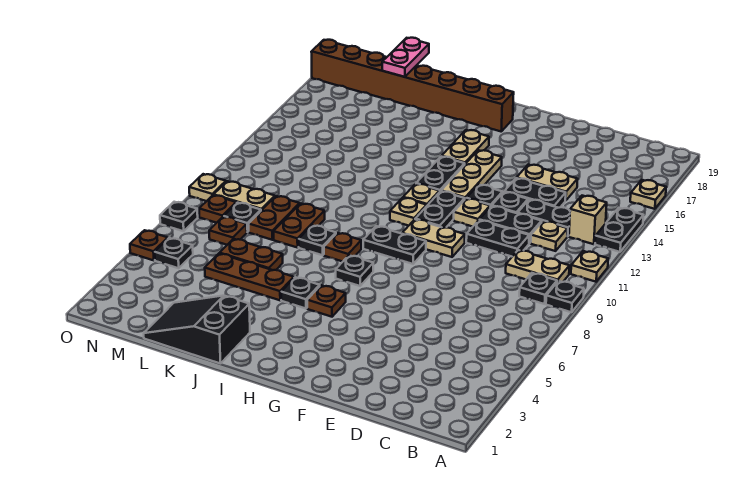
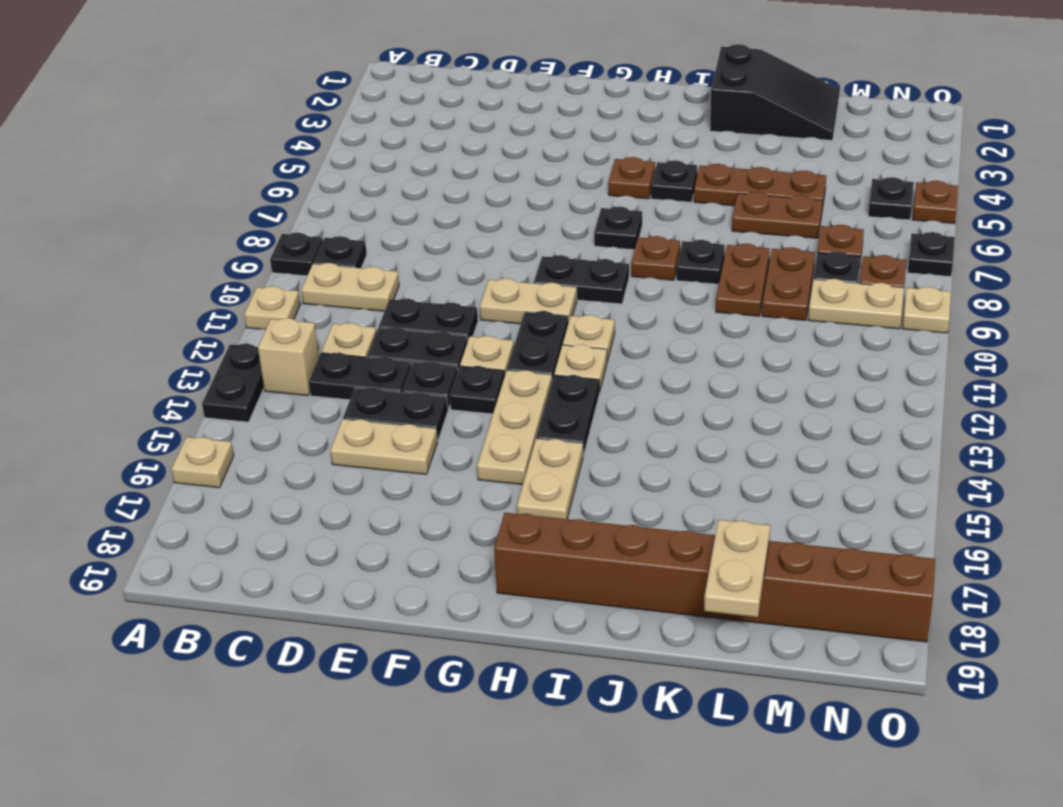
pink 1x2 plate [382,38,429,77] -> tan 1x2 plate [704,520,770,617]

